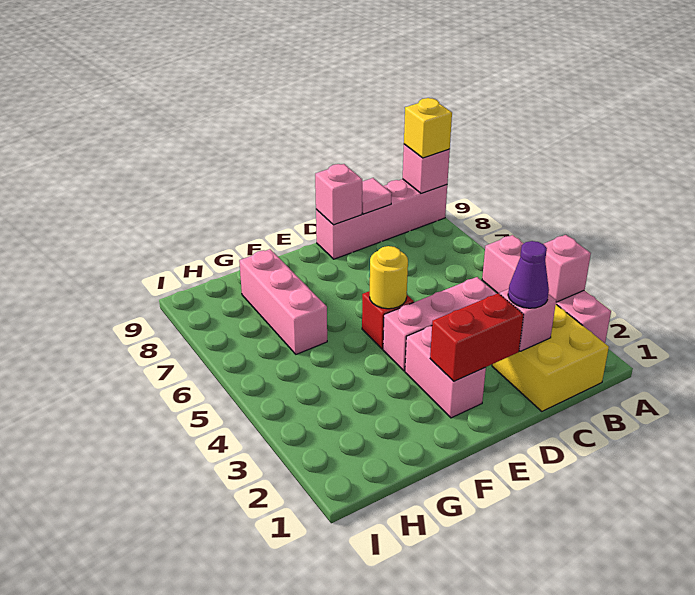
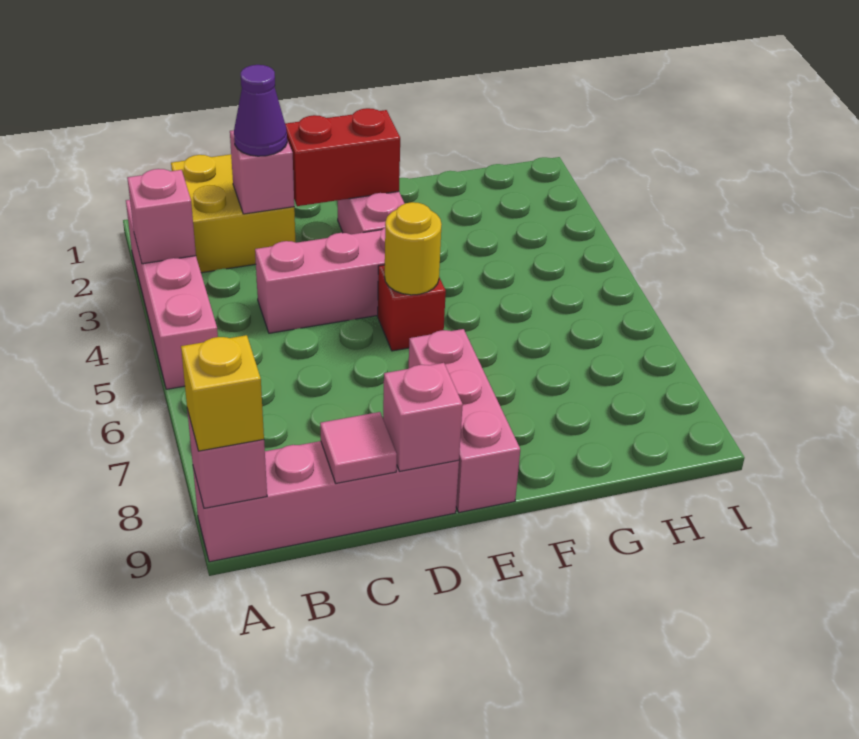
pink 1x3 brick [239,249,327,354] -> pink 1x3 brick moved to [409,329,520,513]

